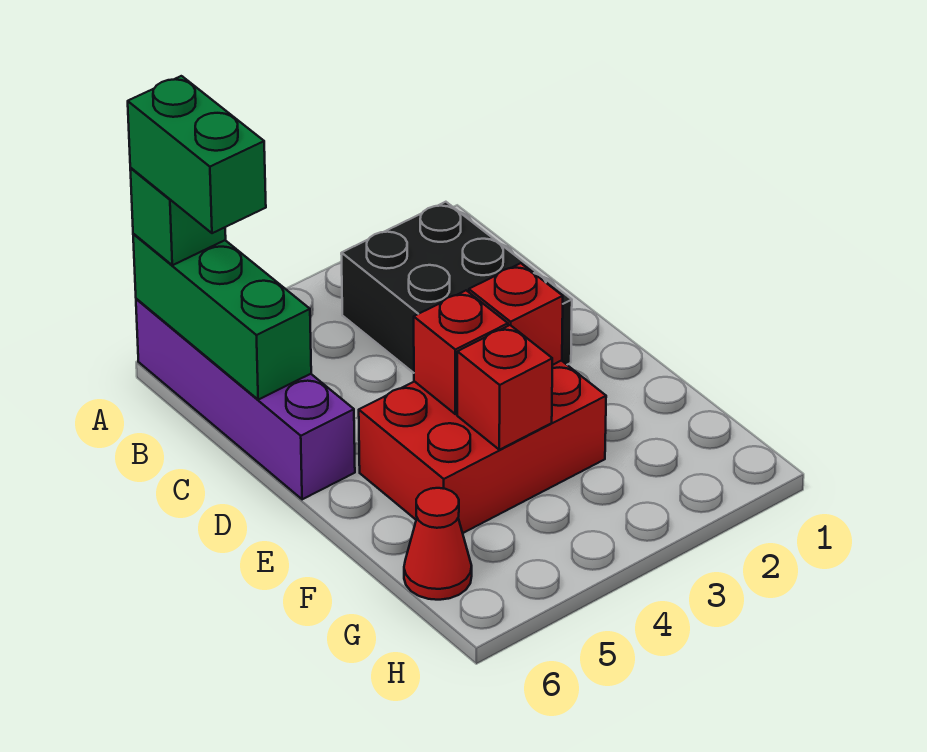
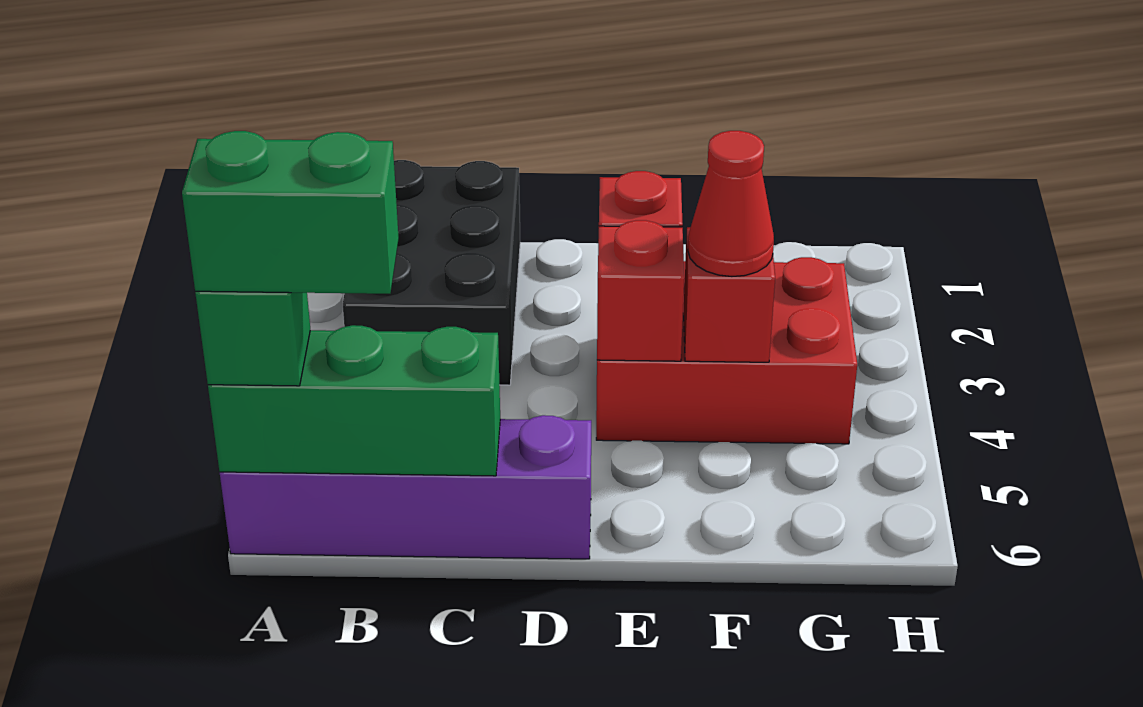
black 2x3 brick [341,202,572,373] -> black 2x3 brick turned to [343,160,520,385]
red 2x3 brick [359,361,606,533] -> red 2x3 brick turned to [596,257,857,444]
red 1x1 cone [404,488,472,600] -> red 1x1 cone moved to [688,131,774,276]

